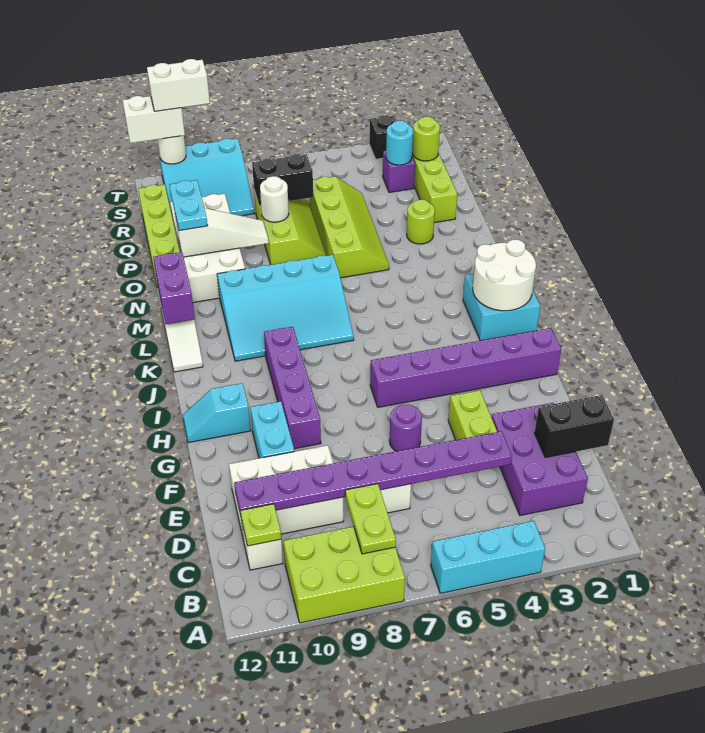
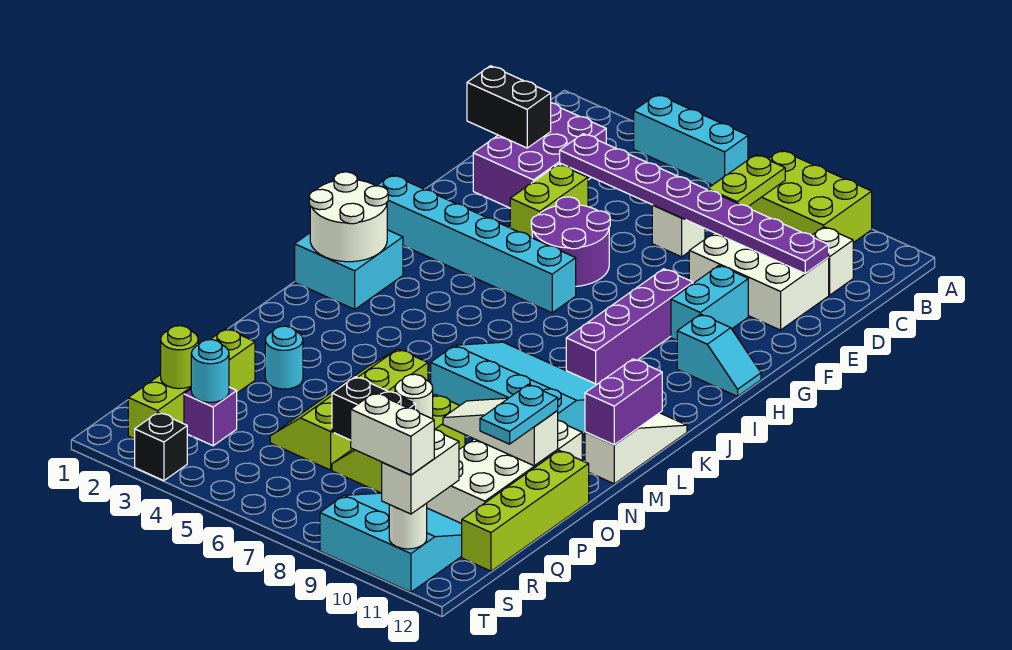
lime 1x1 plate [240,504,281,546] -> none
purple 1x1 round brick [389,405,422,451] -> purple 2x2 round brick [531,197,610,286]
purple 1x6 brick [370,328,561,407] -> cyan 1x6 brick [377,175,576,313]
lime 1x1 round brick [407,200,435,244] -> cyan 1x1 round brick [265,326,303,389]
white 1x2 brick [123,96,185,143] -> white 1x2 brick turned to [382,430,459,514]

